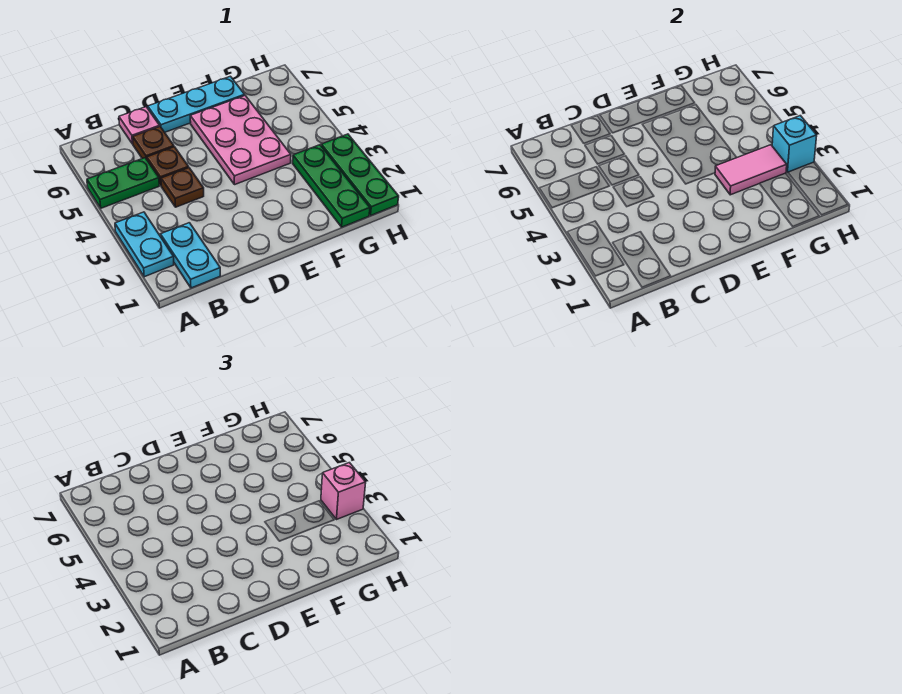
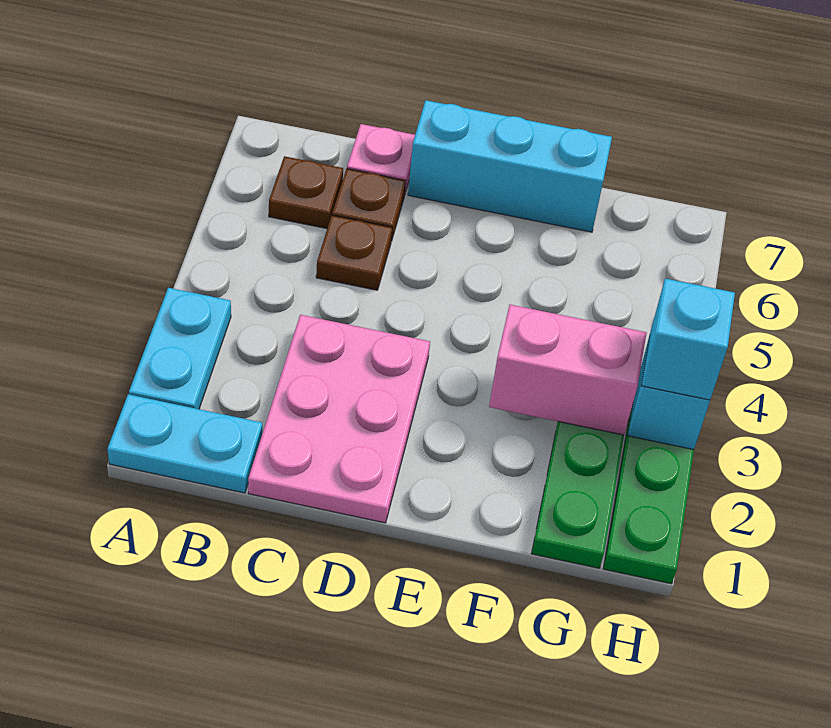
green 1x2 plate [87,158,159,208] -> none
cyan 1x2 plate [160,223,220,288] -> cyan 1x2 plate turned to [108,394,262,493]
brown 1x1 plate [161,168,204,207] -> brown 1x1 plate moved to [269,156,343,229]
cyan 1x3 plate [148,76,245,132] -> cyan 1x3 brick [408,100,612,232]
pink 2x3 plate [190,96,291,185] -> pink 2x3 plate moved to [248,315,430,523]
pink 1x2 tile [715,145,787,195] -> pink 1x2 brick [489,305,647,435]
pink 1x1 brick [321,463,366,520] -> cyan 1x1 brick [641,279,735,400]

